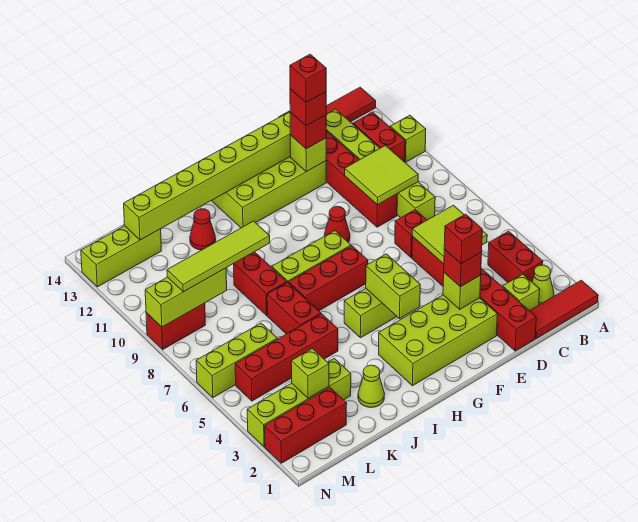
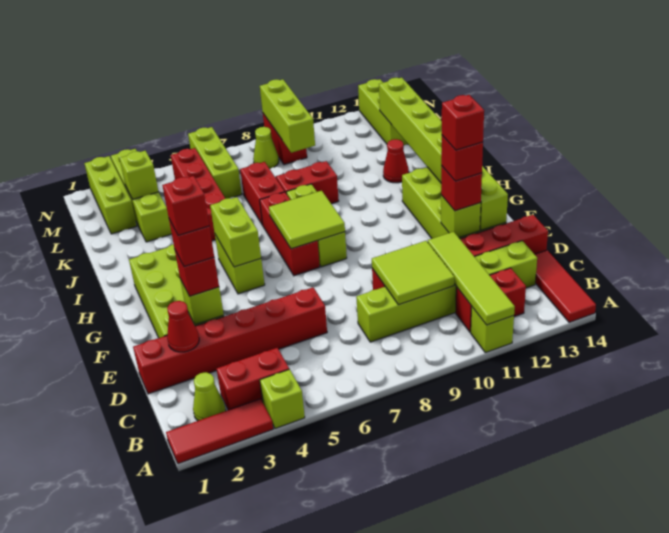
red 1x3 tile [530,280,598,338] -> red 1x3 tile turned to [166,399,273,464]
lime 1x1 brick [503,274,540,311] -> lime 1x1 brick moved to [260,369,305,429]
lime 2x2 tile [412,205,487,264] -> lime 2x2 tile moved to [269,191,345,249]
red 1x1 brick [395,210,427,258] -> red 1x1 brick moved to [162,176,209,236]
red 1x1 cone [324,206,350,243] -> red 1x1 cone moved to [167,301,199,352]
lime 1x2 brick [366,254,420,319] -> lime 1x2 brick turned to [210,197,261,267]
lime 1x1 cone [358,365,385,407] -> lime 1x1 cone moved to [253,127,279,169]
red 1x2 brick [267,283,321,334] -> red 1x2 brick turned to [240,162,285,225]
lime 1x4 tile [167,221,270,292] -> lime 1x4 tile moved to [428,232,515,325]
red 1x3 brick [265,387,347,463] -> lime 1x3 brick [84,156,137,234]

